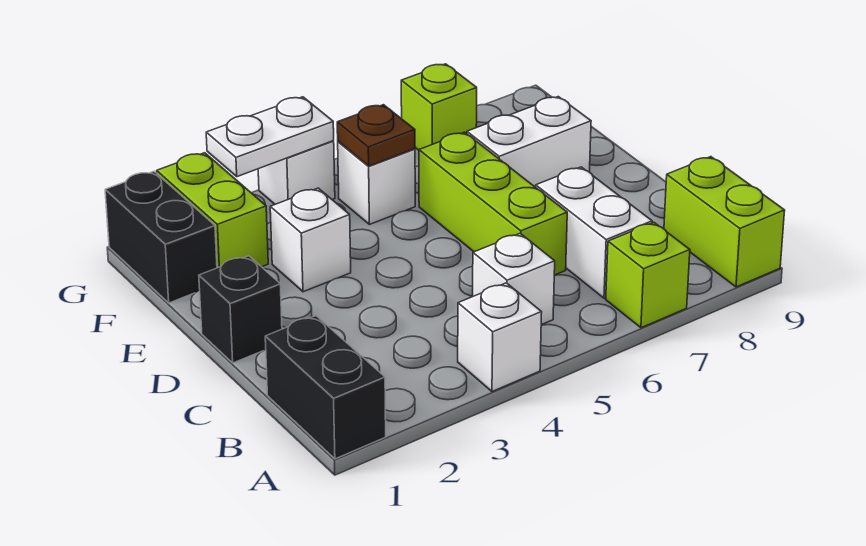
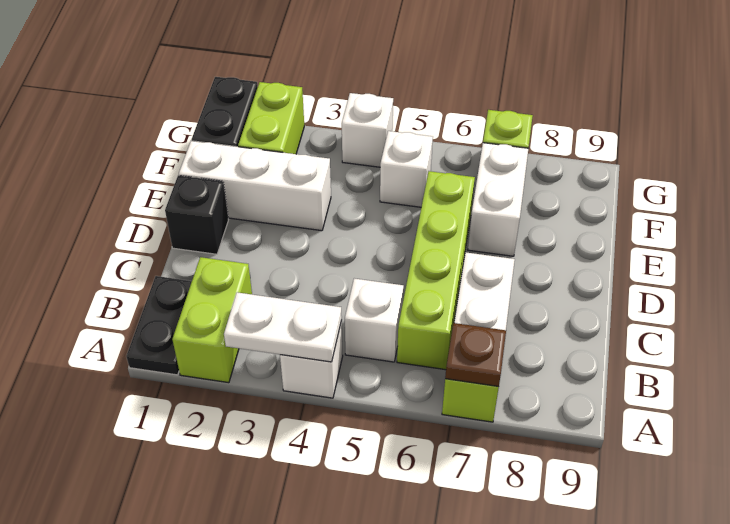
black 1x2 brick [265,316,386,459] -> black 1x2 plate [126,276,192,375]
lime 1x2 brick [664,157,785,287] -> lime 1x2 brick moved to [172,257,252,383]
lime 1x3 brick [419,132,567,275] -> lime 1x4 brick [397,171,475,370]
white 1x1 brick [270,188,351,292] -> white 1x3 brick [179,141,331,231]
white 1x2 brick [467,97,591,187] -> white 1x2 brick turned to [468,143,528,256]
brown 1x1 plate [337,105,415,166] -> brown 1x1 plate moved to [445,323,506,387]
white 1x2 plate [206,97,334,177] -> white 1x2 plate moved to [224,292,342,362]

